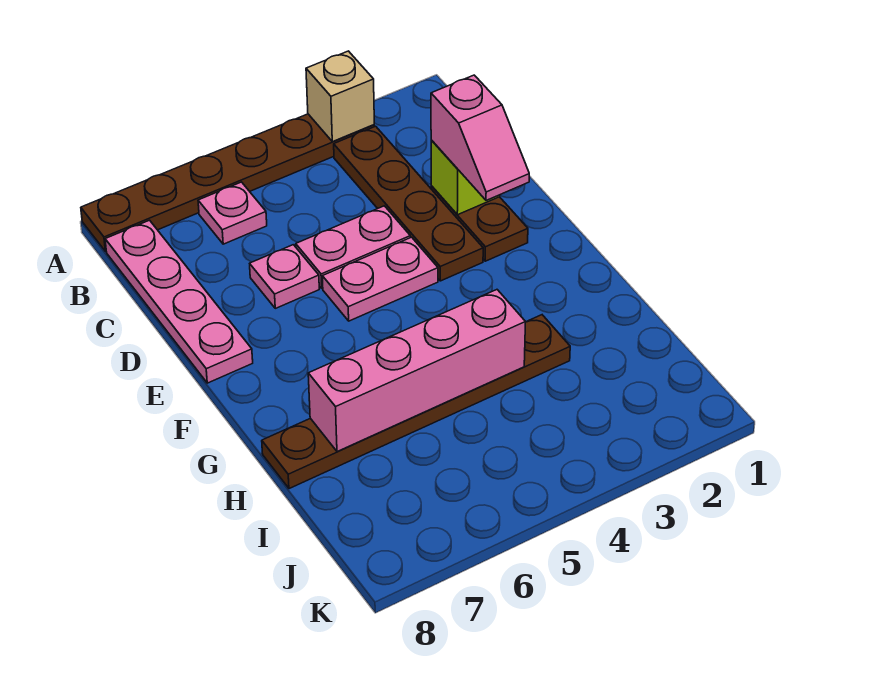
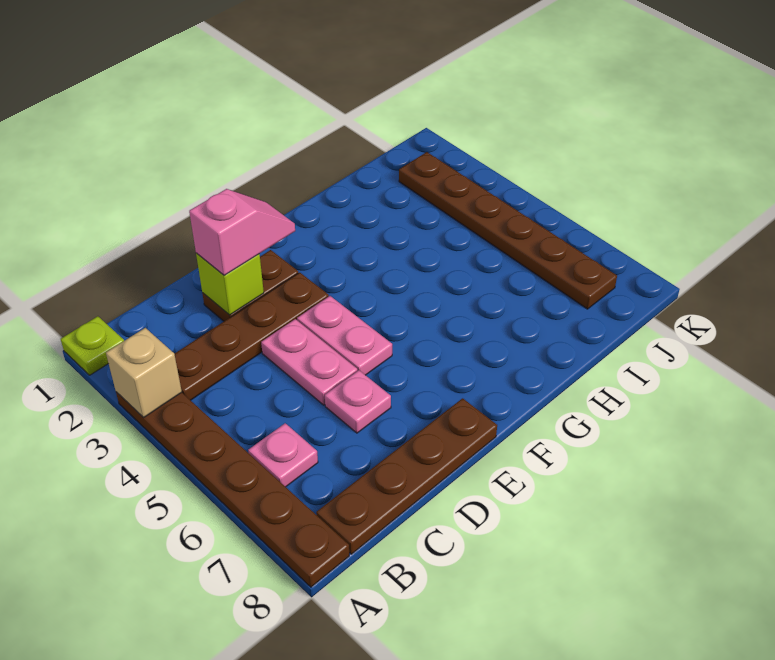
none -> lime 1x1 plate [61,316,124,375]
pink 1x4 plate [105,220,253,383] -> brown 1x4 plate [316,398,497,554]
brown 1x6 plate [262,315,570,489] -> brown 1x6 plate moved to [399,152,617,309]
pink 1x4 brick [308,290,525,452] -> none

